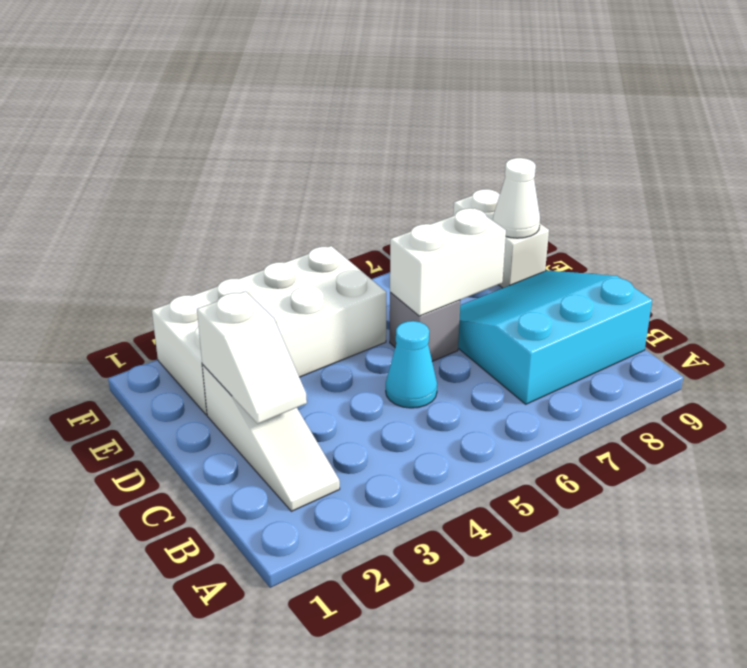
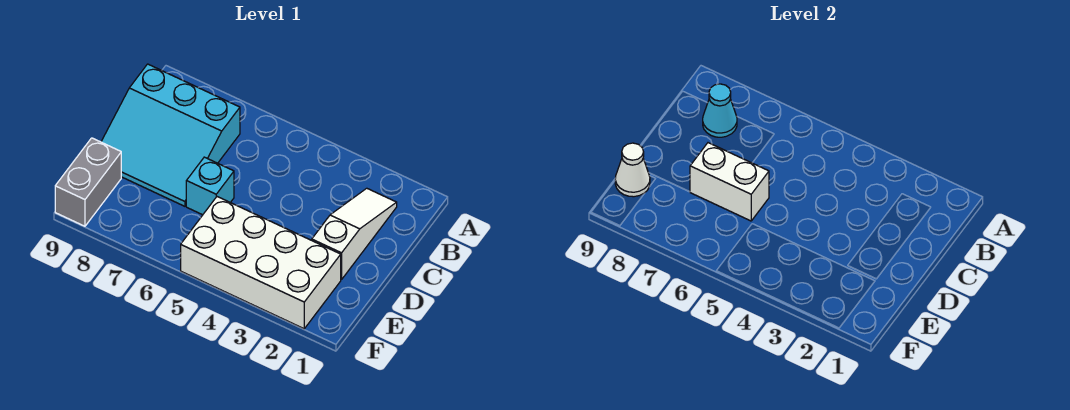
white 1x2 slope [197,291,307,424] -> none
cyan 1x1 cone [386,321,437,408] -> cyan 1x1 cone moved to [703,84,737,137]
grey 1x1 brick [390,292,460,361] -> cyan 1x1 brick [186,157,234,215]
white 1x2 brick [453,189,549,288] -> grey 1x2 brick [55,138,121,226]

